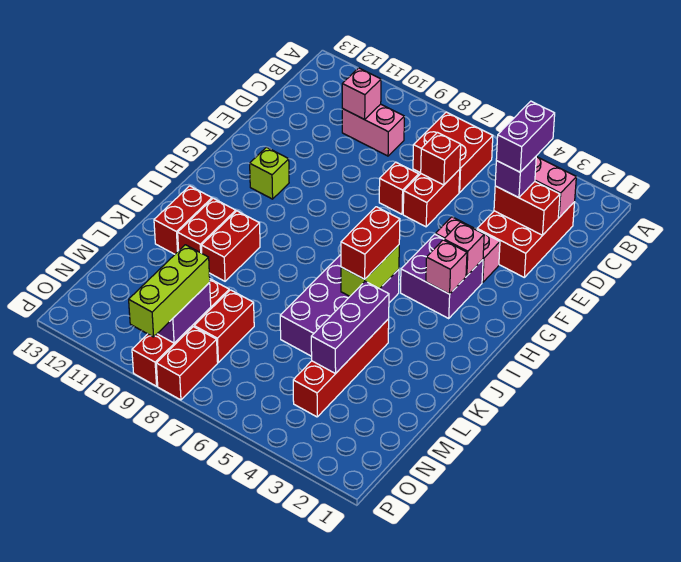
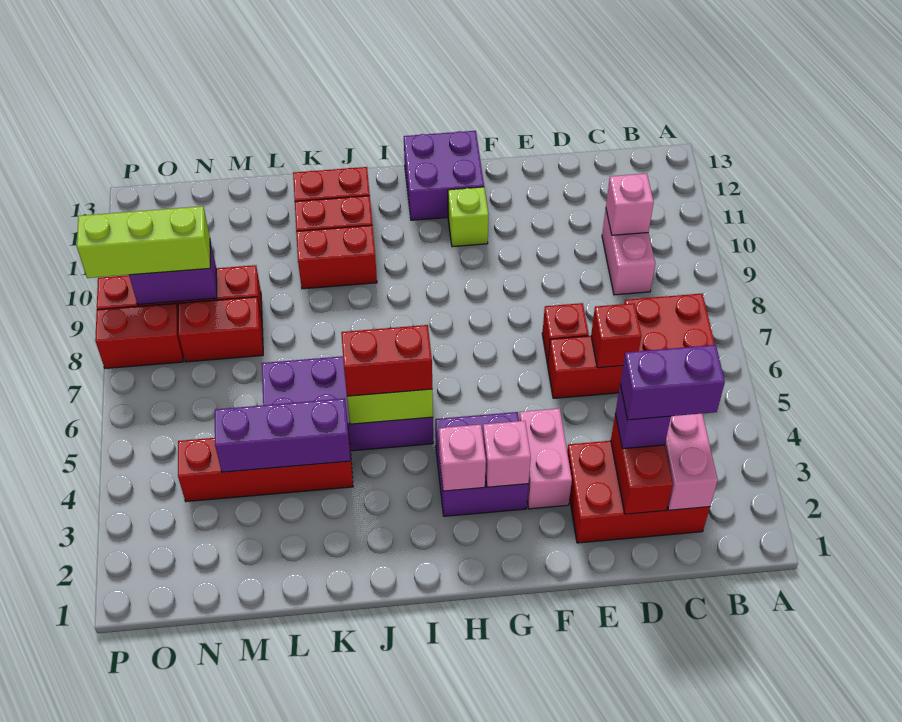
none -> purple 2x2 brick [404,131,484,220]

